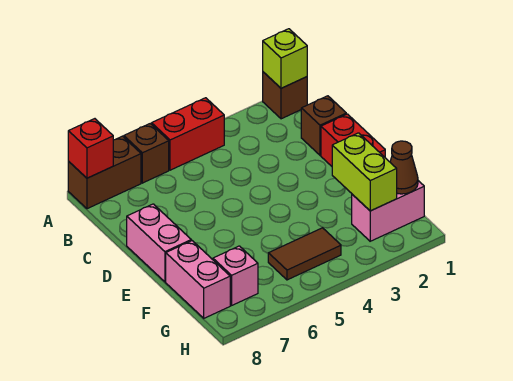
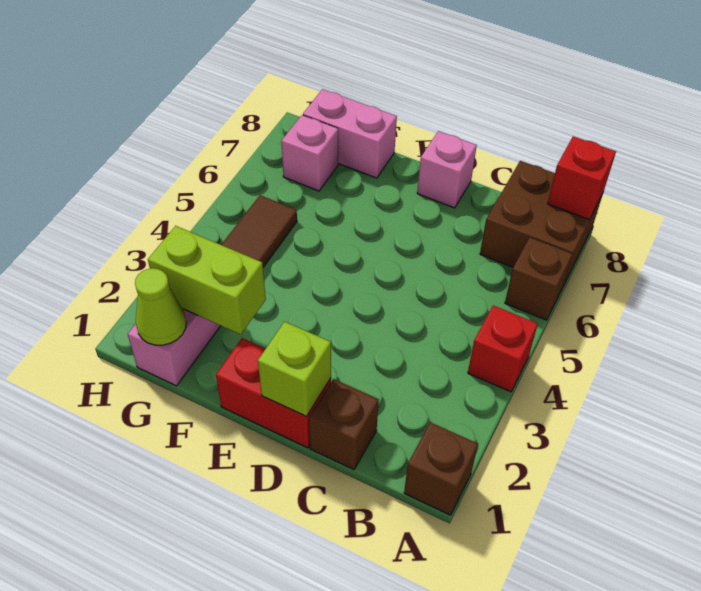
lime 1x1 brick [263,29,307,88] -> lime 1x1 brick moved to [258,322,331,416]
red 1x2 brick [152,98,224,170] -> red 1x1 brick [468,305,538,392]
brown 1x2 brick [68,136,141,209] -> brown 2x2 brick [480,161,603,286]
pink 1x2 brick [127,204,191,282] -> pink 1x1 brick [417,131,477,208]
brown 1x1 cone [390,141,418,194] -> lime 1x1 cone [135,268,186,345]

